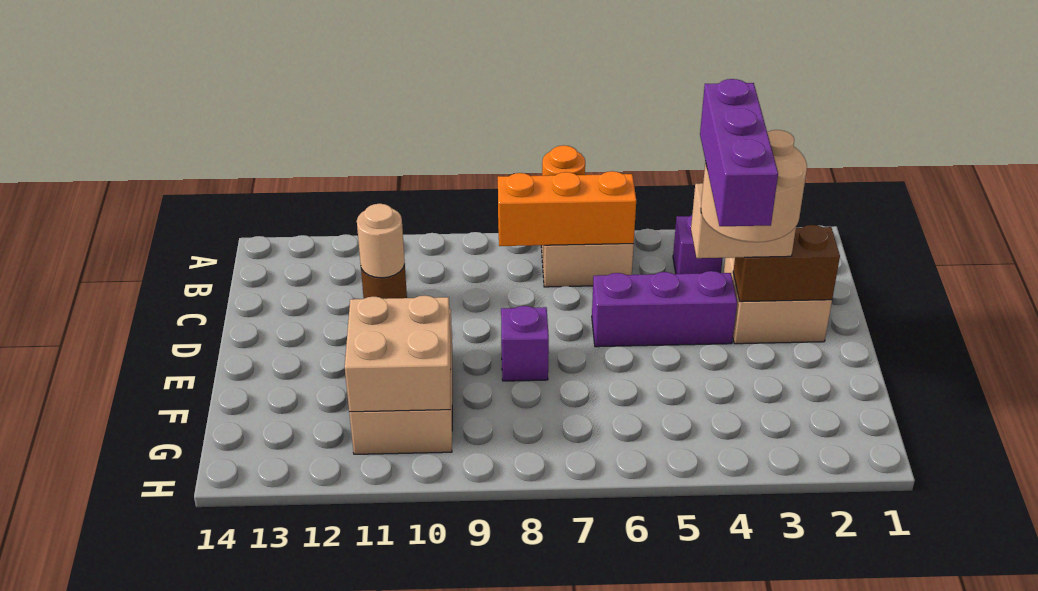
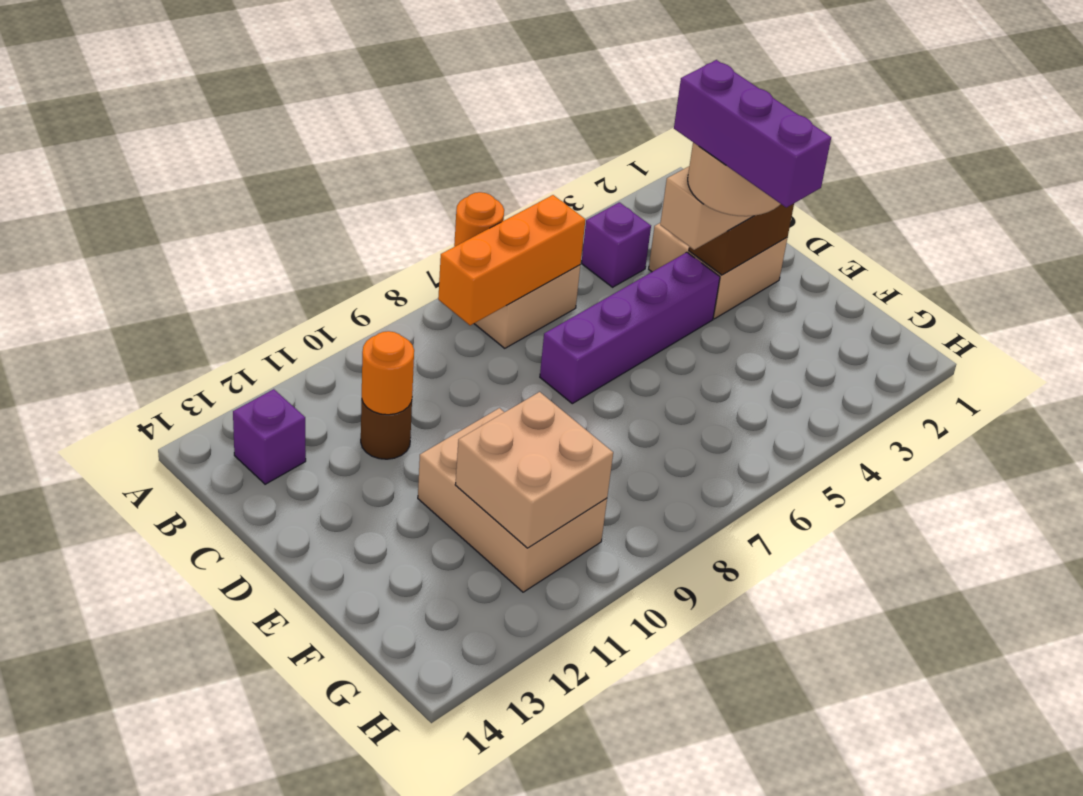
tan 1x1 round brick [357,204,405,278] -> orange 1x1 round brick [362,331,414,415]
purple 1x3 brick [592,271,737,347] -> purple 1x4 brick [540,252,720,404]
purple 1x1 brick [501,306,549,381] -> purple 1x1 brick moved to [233,389,306,484]

